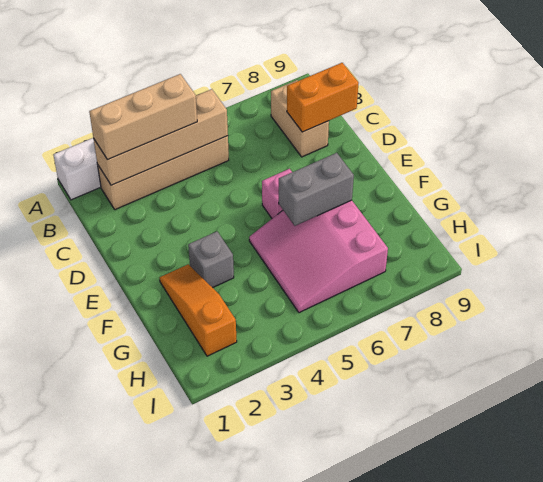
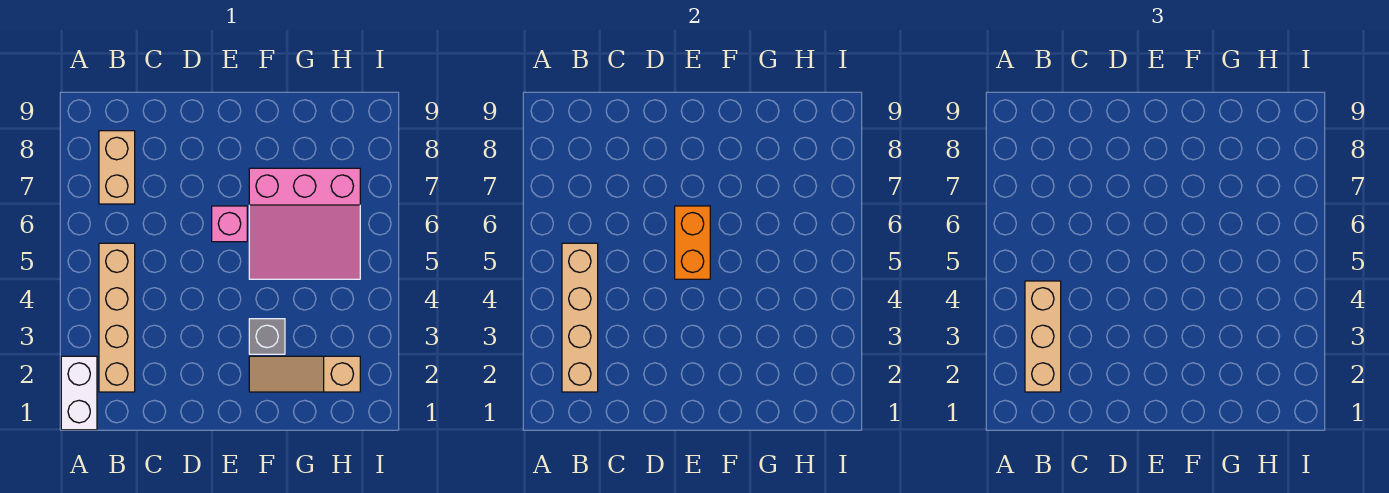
tan 1x2 brick [271,80,329,157] -> tan 1x2 brick turned to [99,131,135,204]
orange 1x2 brick [287,63,358,132] -> orange 1x2 brick moved to [675,206,710,279]
orange 1x3 slope [160,264,237,356] -> tan 1x3 slope [249,356,360,392]
grey 1x2 brick [279,153,354,226] -> none

